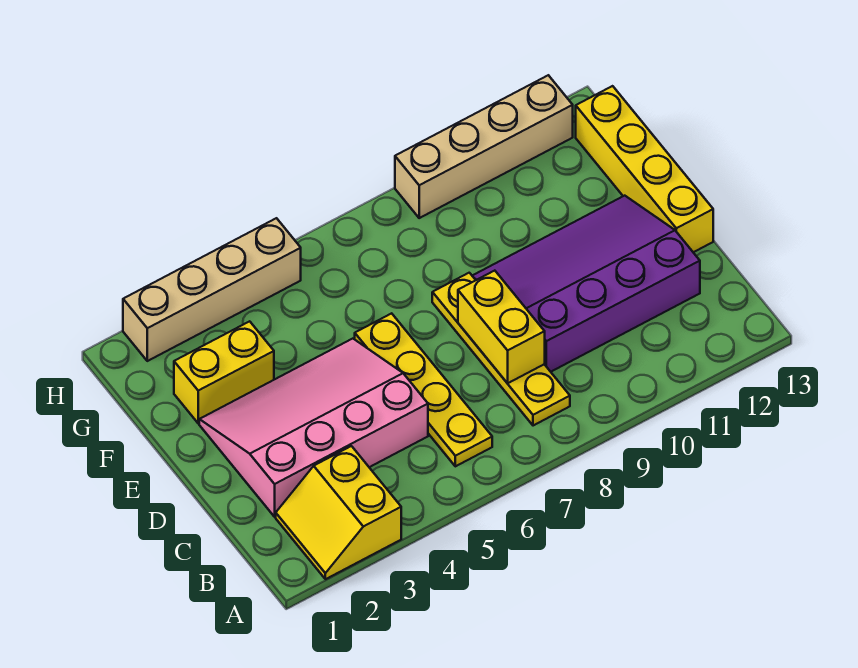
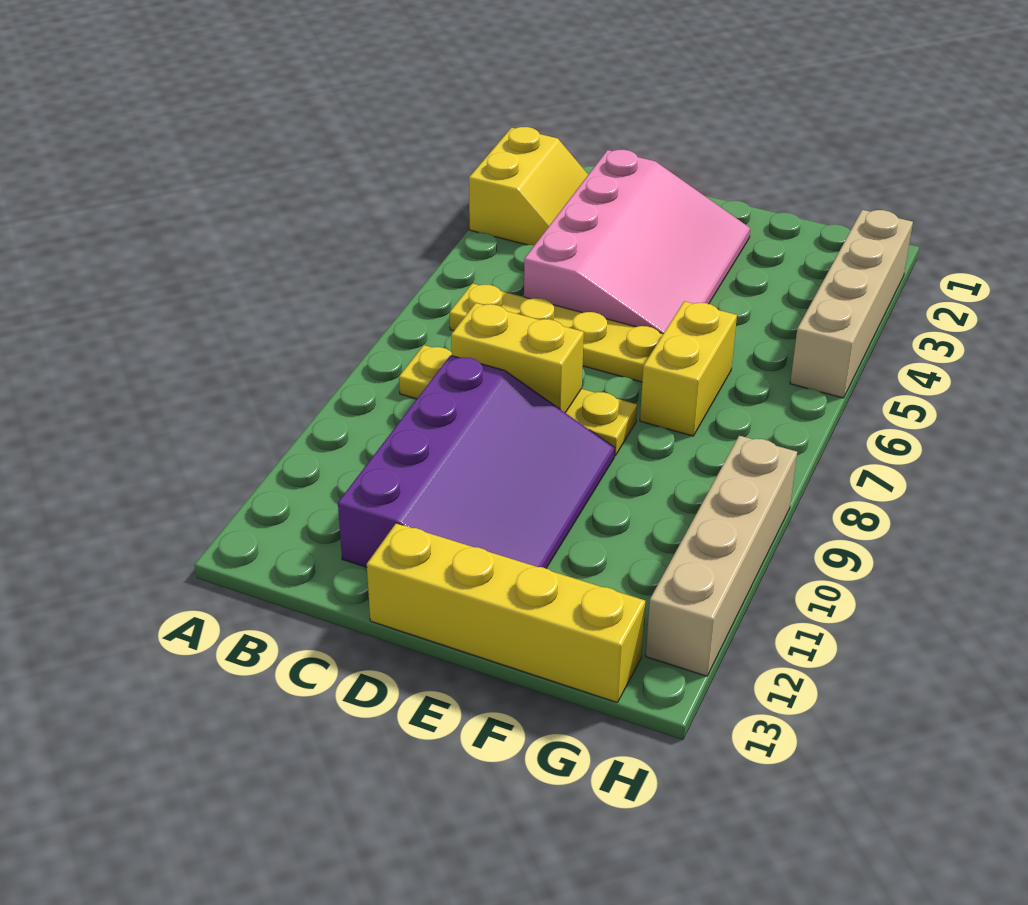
yellow 2x2 slope [276,446,401,579] -> yellow 2x2 slope turned to [469,127,588,245]
yellow 1x2 brick [174,321,274,423] -> yellow 1x2 brick moved to [640,301,737,436]

